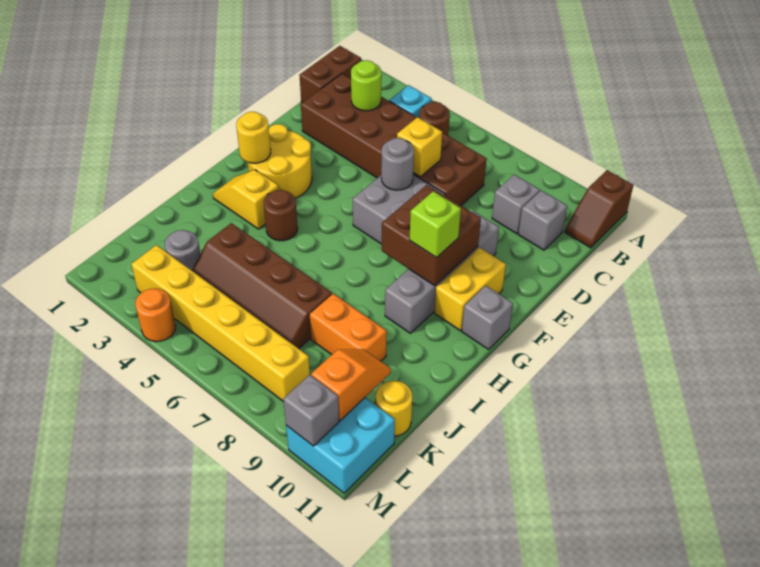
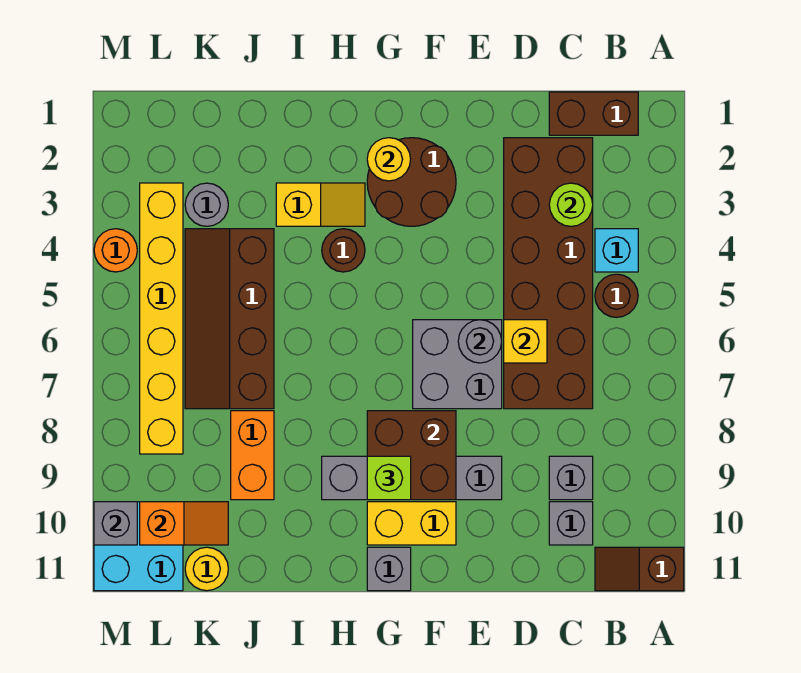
yellow 2x2 round brick [248,124,312,198] -> brown 2x2 round brick [367,138,456,226]
yellow 1x2 slope [213,170,278,229] -> yellow 1x2 slope turned to [276,183,365,226]

